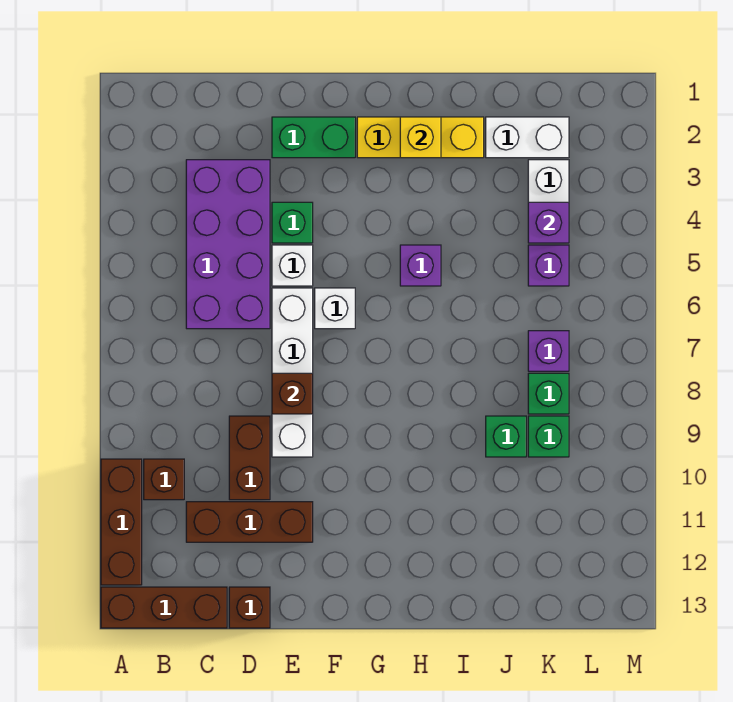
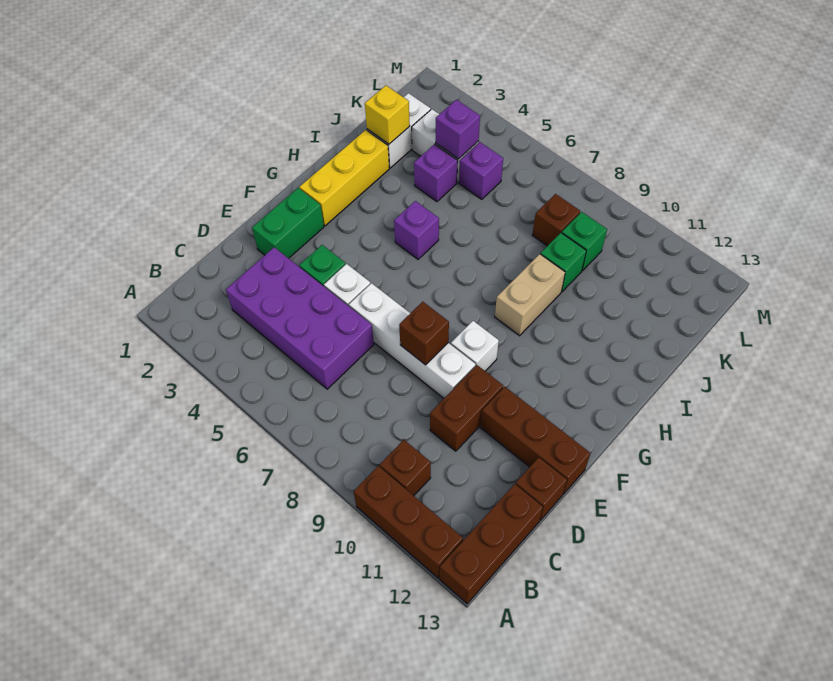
brown 1x3 brick [186,502,313,542] -> brown 1x3 brick turned to [481,387,591,494]
brown 1x2 brick [229,416,270,500] -> brown 1x2 brick turned to [430,365,503,451]
white 1x1 brick [315,288,355,329] -> white 1x1 brick moved to [451,321,499,371]
yellow 1x1 brick [400,117,441,158] -> yellow 1x1 brick moved to [365,86,410,144]
none -> tan 1x2 brick [495,254,565,336]
purple 1x1 brick [528,331,569,371] -> purple 1x1 brick moved to [414,144,458,202]
green 1x1 brick [528,373,569,414] -> brown 1x1 brick [532,194,580,246]

